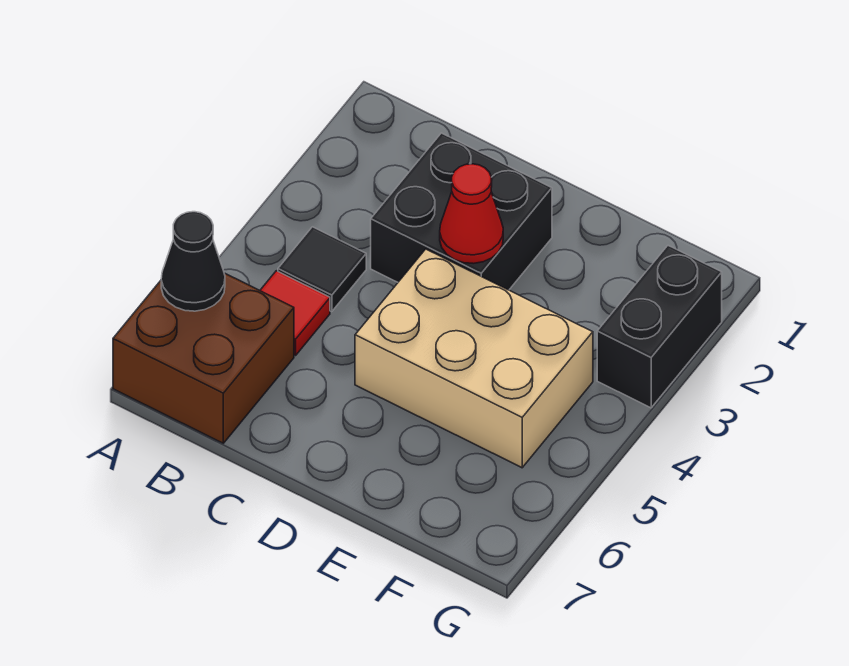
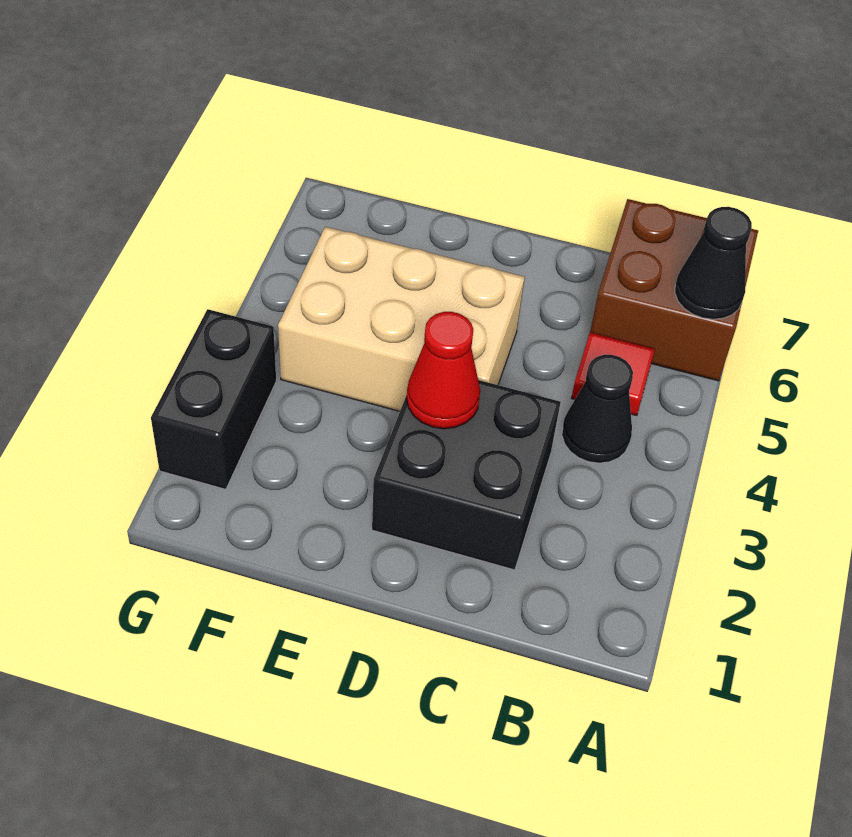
black 1x1 tile [278,227,366,312] -> black 1x1 cone [562,355,633,463]

